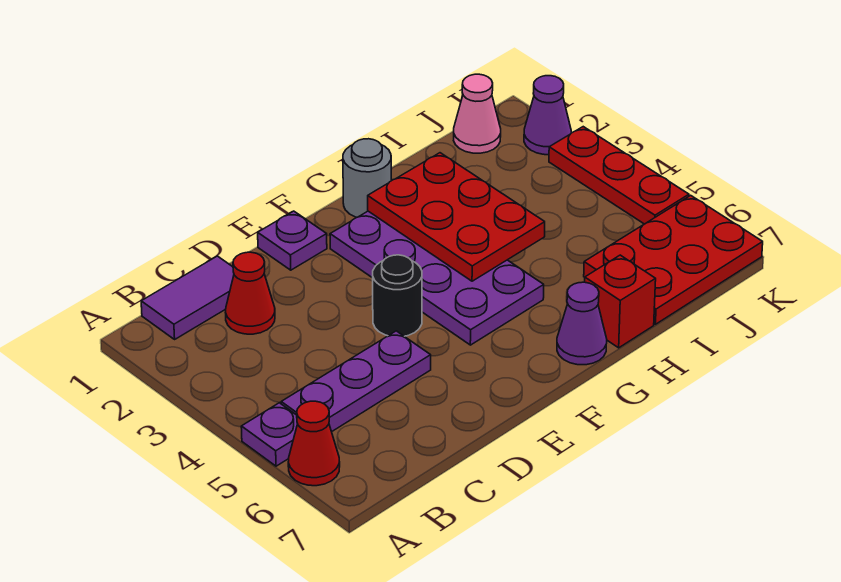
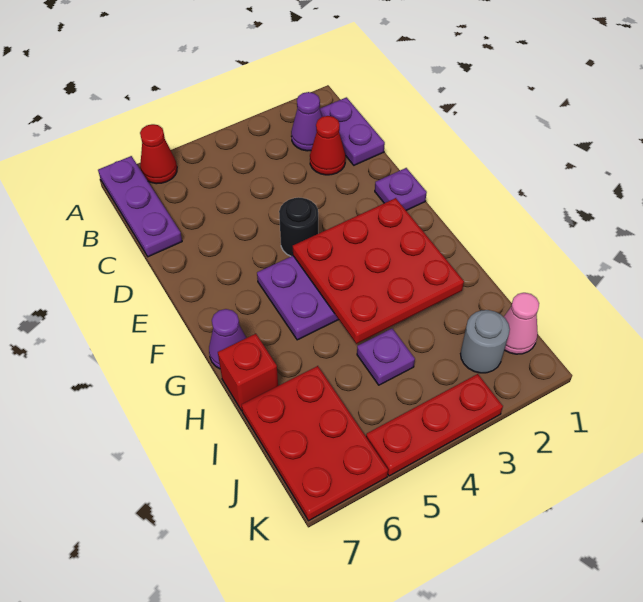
purple 1x1 plate [241,403,298,466] -> purple 1x1 plate moved to [357,329,415,385]
purple 1x2 tile [141,256,234,339] -> purple 1x2 plate [320,97,385,165]
purple 1x3 plate [281,331,431,432] -> purple 1x3 plate moved to [98,156,182,257]
grey 1x1 round brick [343,139,391,217] -> grey 1x1 round brick moved to [460,310,510,373]
red 2x3 plate [368,153,545,281] -> red 3x3 plate [293,198,464,344]
purple 1x1 cone [524,76,571,155] -> purple 1x1 cone moved to [291,92,322,151]

